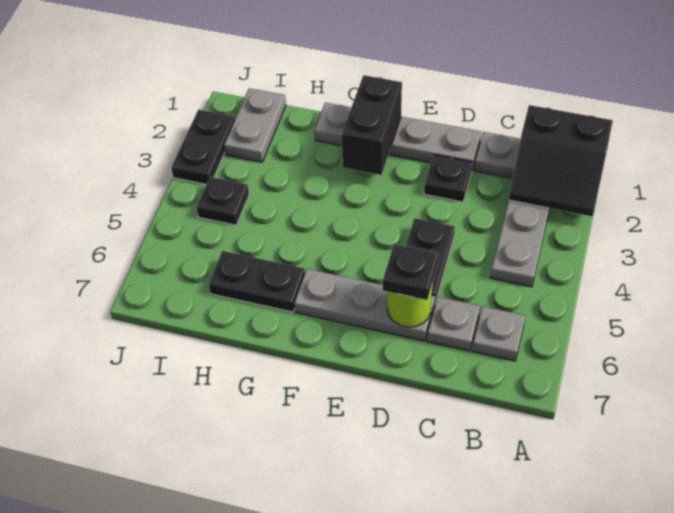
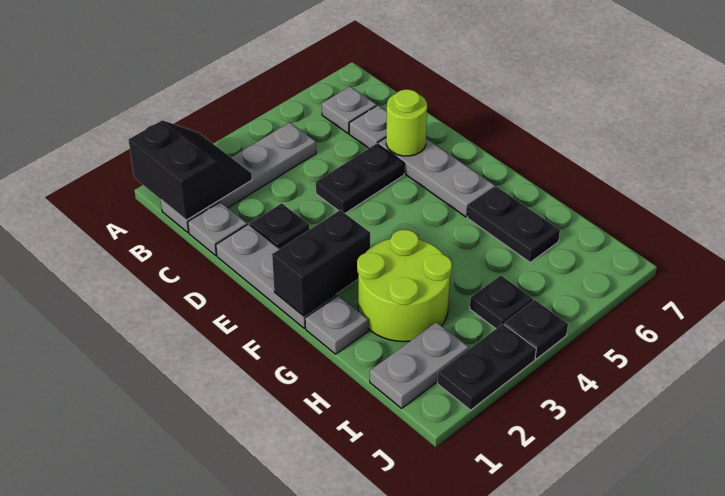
black 1x1 plate [383,244,438,300] -> black 1x1 plate moved to [504,300,568,359]
none -> lime 2x2 round brick [357,230,452,342]

